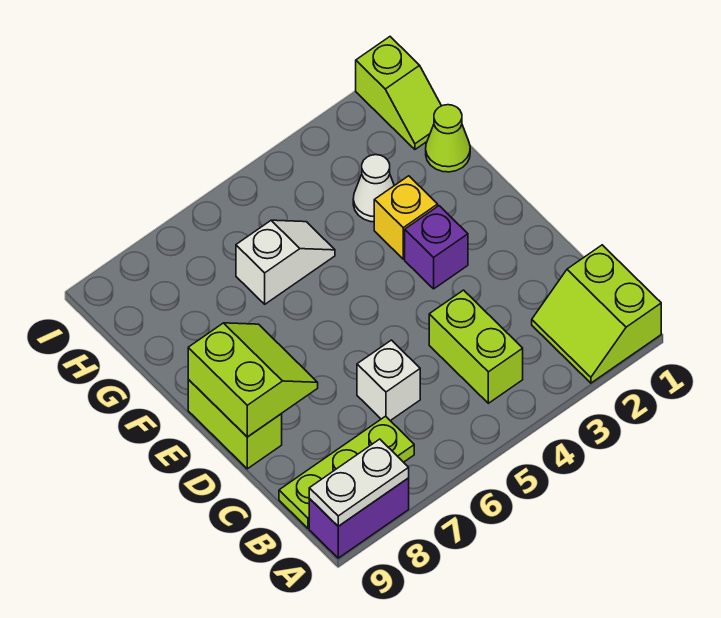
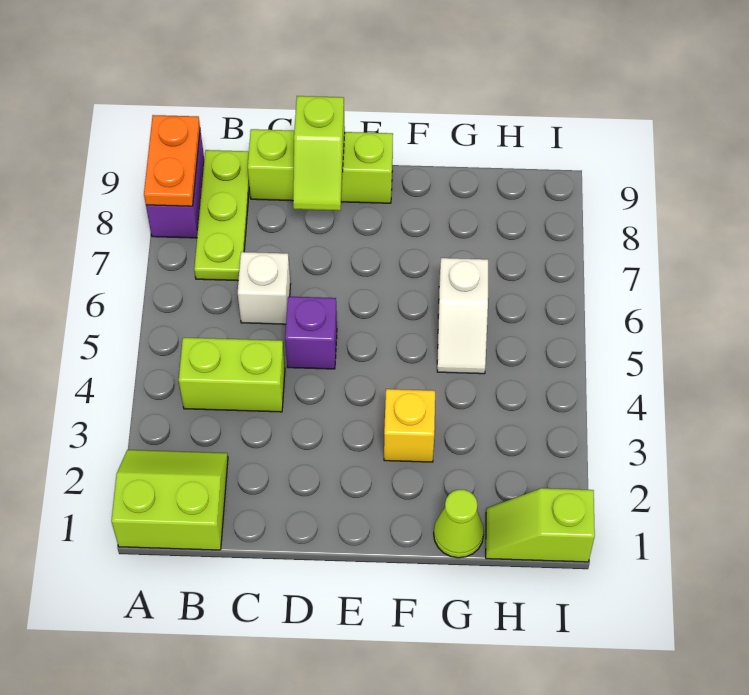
white 1x2 plate [309,439,409,526] -> orange 1x2 plate [144,115,200,206]
lime 2x2 slope [188,323,318,437] -> lime 1x2 slope [293,96,345,211]
lime 1x2 brick [188,380,282,469] -> lime 1x3 brick [248,129,393,203]
purple 1x1 brick [405,206,468,289] -> purple 1x1 brick moved to [285,297,337,369]
white 1x1 cone [353,155,394,222] -> none

